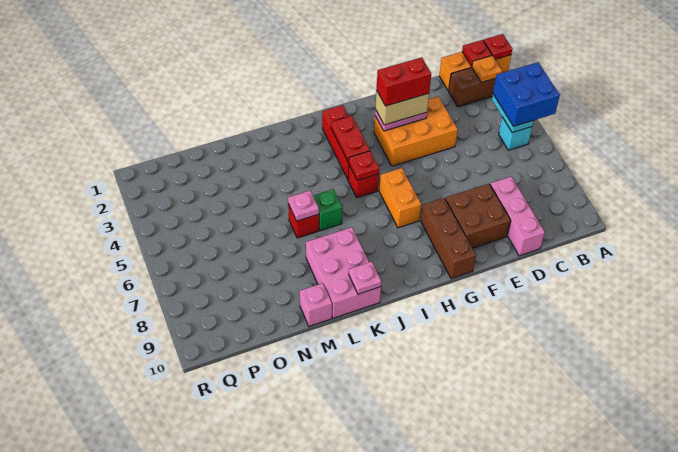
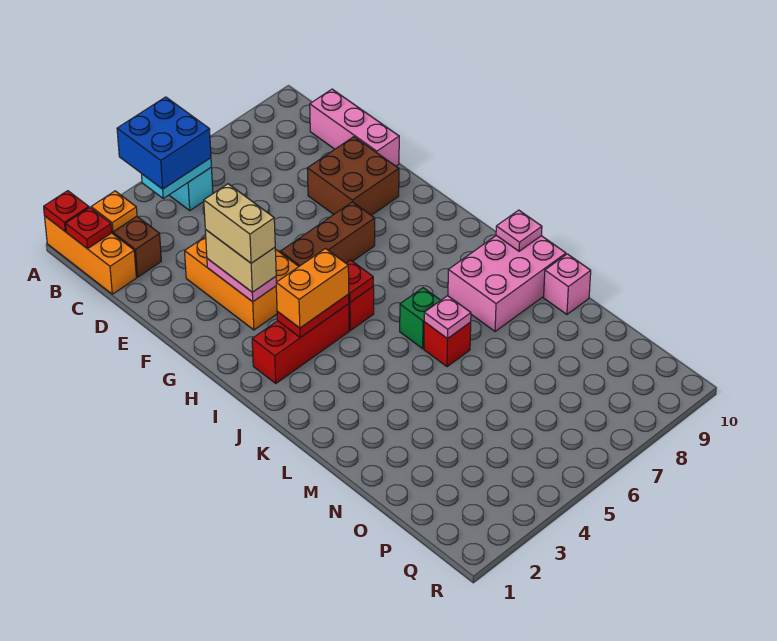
pink 1x3 brick [490,177,545,256] -> pink 1x3 brick turned to [310,89,399,166]
red 1x2 brick [376,57,431,106] -> tan 1x2 brick [204,184,275,263]
brown 1x3 brick [421,198,476,279] -> brown 1x3 brick moved to [280,202,375,266]
orange 1x2 brick [379,168,421,228] -> orange 1x2 brick moved to [276,249,349,328]

